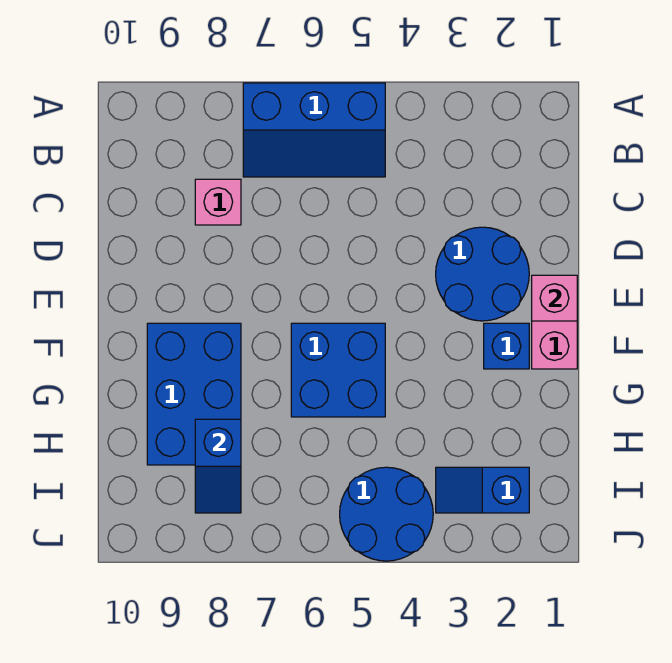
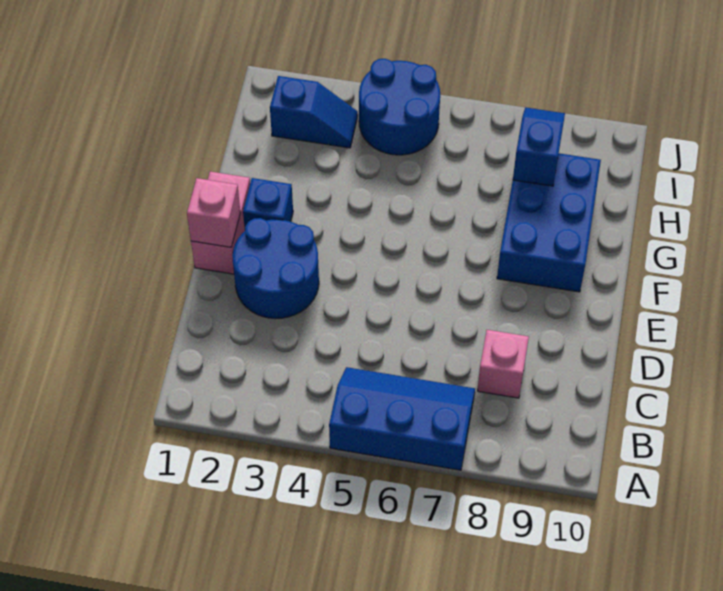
blue 2x2 brick [291,323,385,417] -> none

